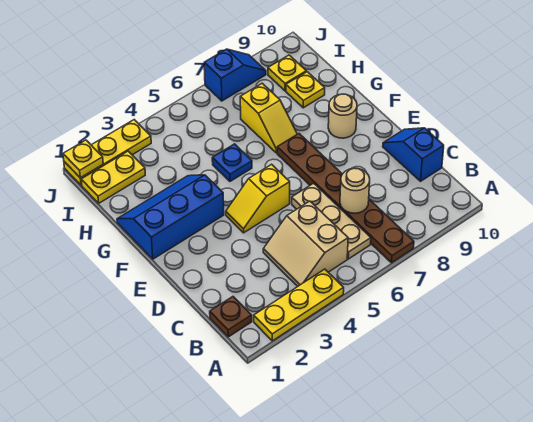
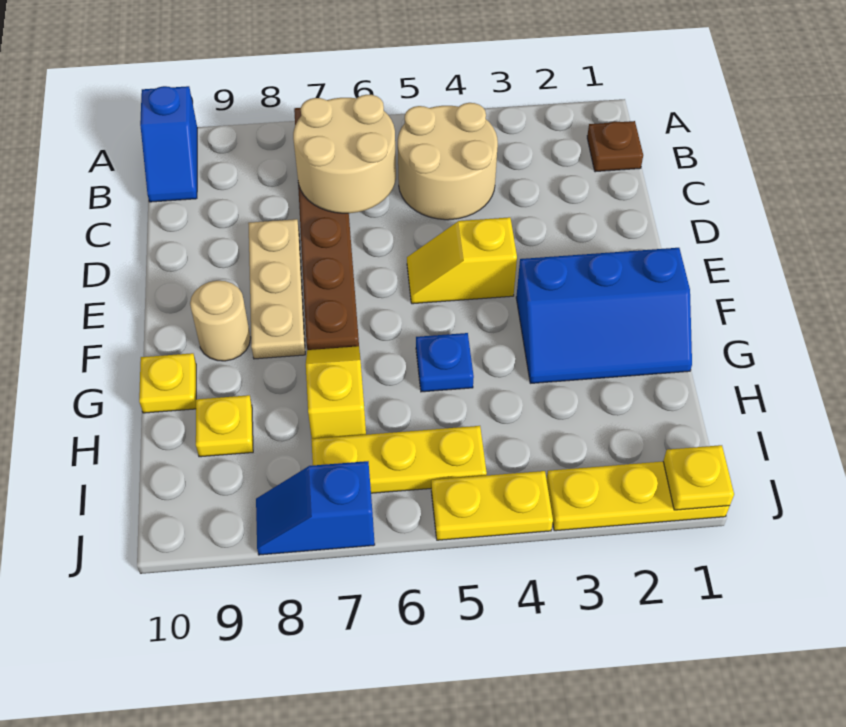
yellow 1x3 plate [254,269,344,341] -> yellow 1x3 plate moved to [311,426,487,493]
tan 2x2 slope [263,201,348,286] -> tan 2x2 round brick [398,103,498,220]
tan 1x3 plate [292,183,371,259] -> tan 1x3 plate moved to [248,219,305,359]
tan 1x1 round brick [340,168,370,213] -> tan 2x2 round brick [293,95,396,213]
blue 1x2 slope [383,128,444,181] -> blue 1x2 slope moved to [140,86,197,202]
yellow 1x2 slope [226,164,290,233] -> yellow 1x2 slope turned to [407,217,517,304]
yellow 1x2 plate [81,151,145,203] -> yellow 1x2 plate moved to [431,471,553,540]
yellow 1x1 plate [268,55,306,91] -> yellow 1x1 plate moved to [139,353,196,413]

